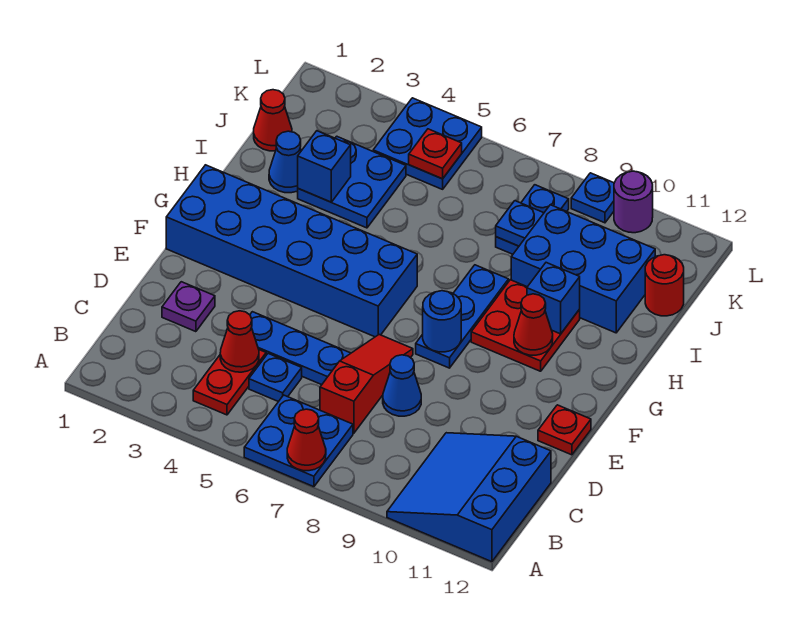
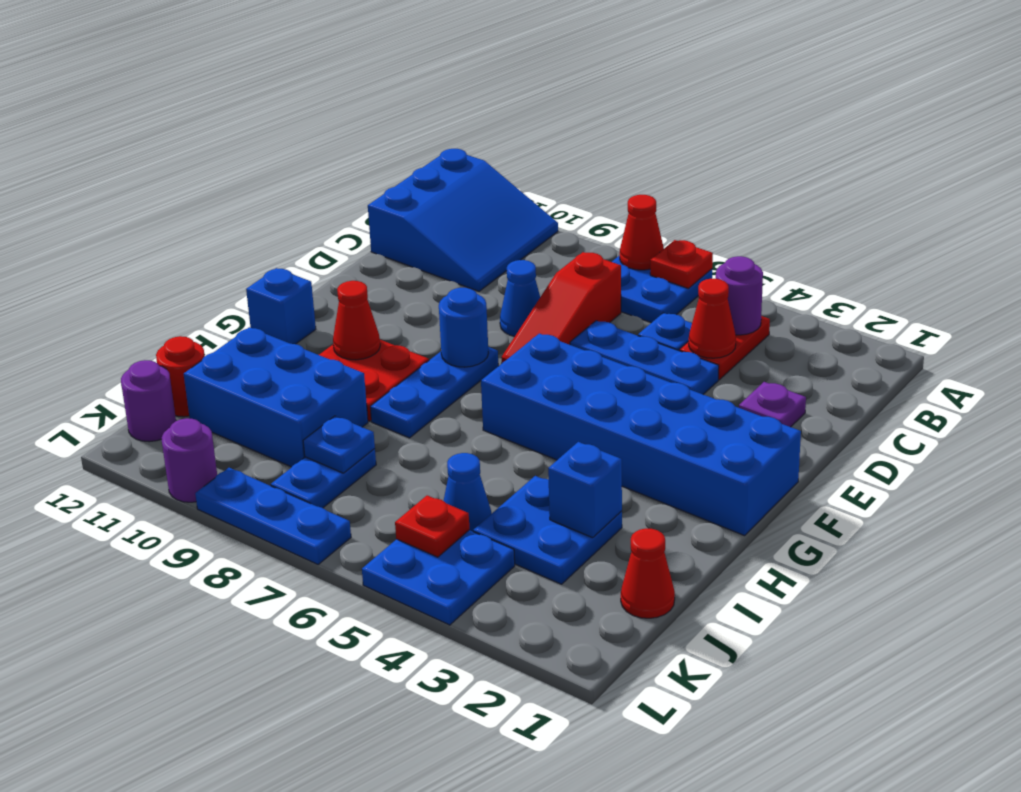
none -> purple 1x1 round brick [716,256,763,335]
red 1x1 plate [538,405,591,455] -> red 1x1 plate moved to [650,240,713,289]
blue 1x1 brick [527,263,580,334] -> blue 1x1 brick moved to [246,268,316,344]
blue 1x1 cone [269,131,301,193] -> blue 1x1 cone moved to [444,453,492,532]
none -> purple 1x1 round brick [121,360,176,442]
blue 1x1 plate [571,173,614,223] -> blue 1x3 plate [195,468,351,564]

